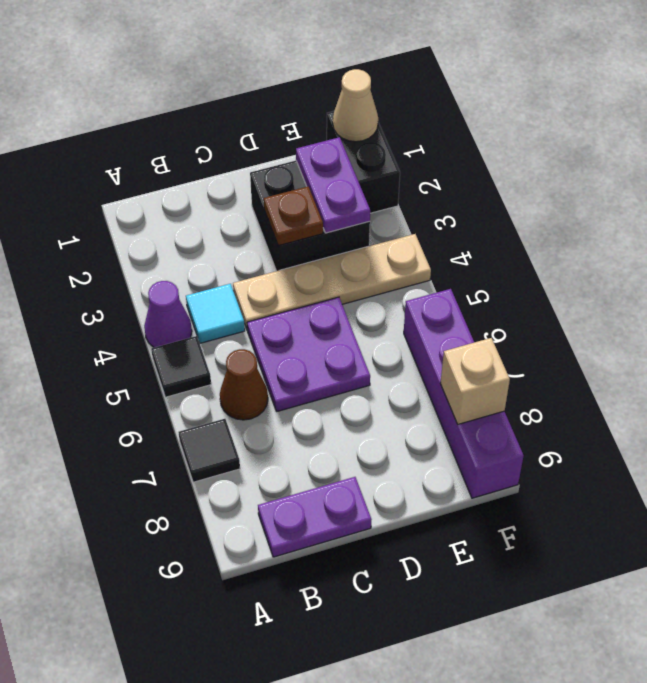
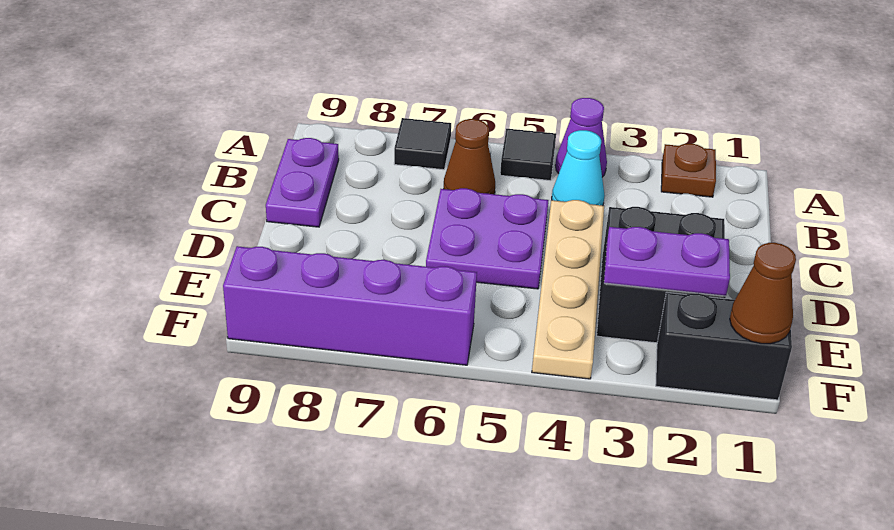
cyan 1x1 tile [186,284,245,343] -> cyan 1x1 cone [552,130,605,206]
brown 1x1 plate [264,187,323,246] -> brown 1x1 plate moved to [661,144,716,197]
tan 1x1 cone [333,69,378,142] -> brown 1x1 cone [730,243,796,344]
tan 1x1 brick [440,338,510,424] -> none

